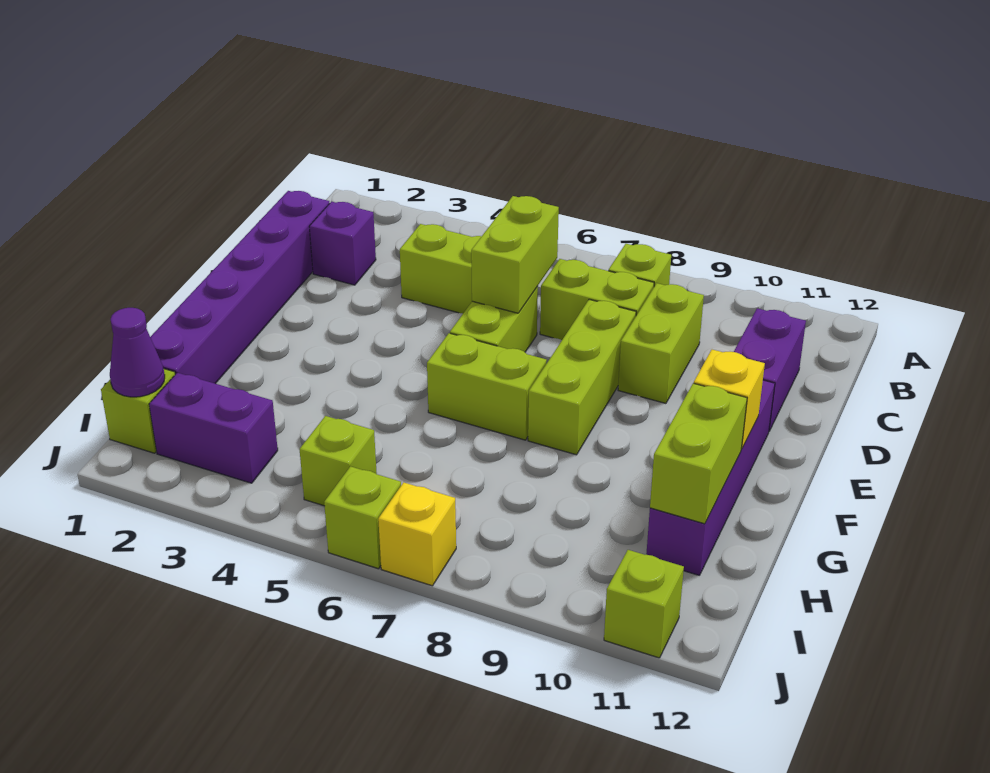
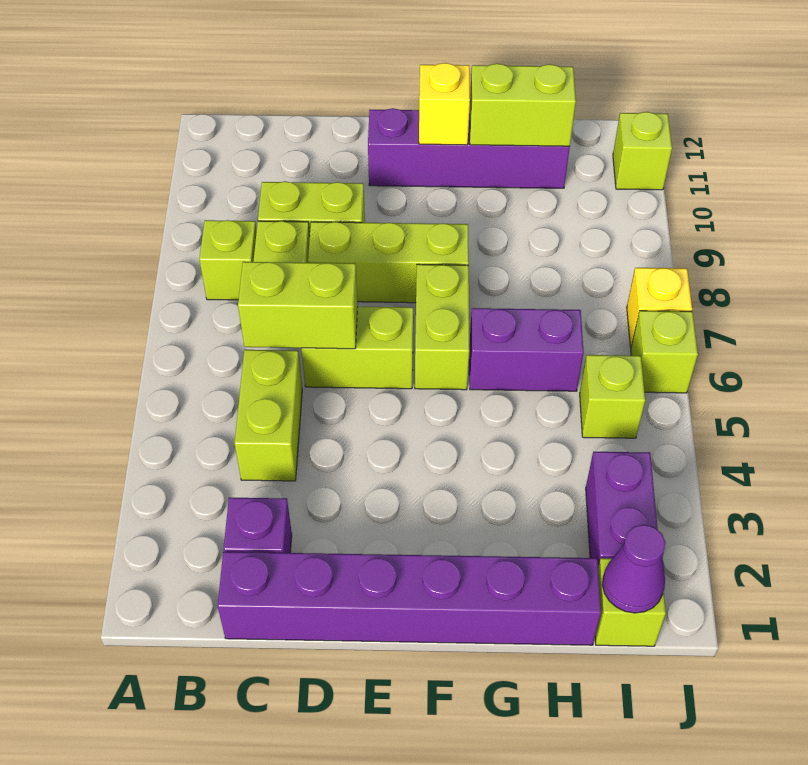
purple 1x2 brick [734,308,806,431] -> purple 1x2 brick moved to [469,308,584,391]

